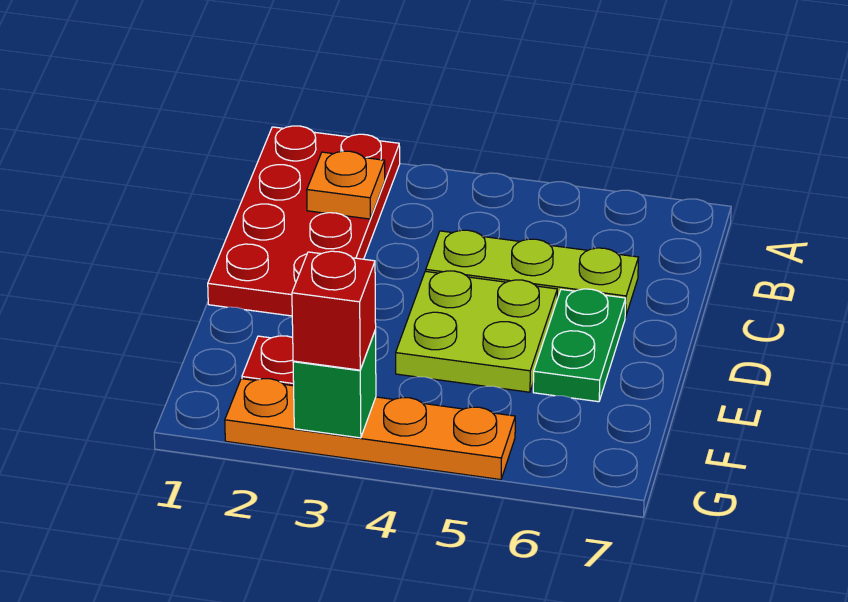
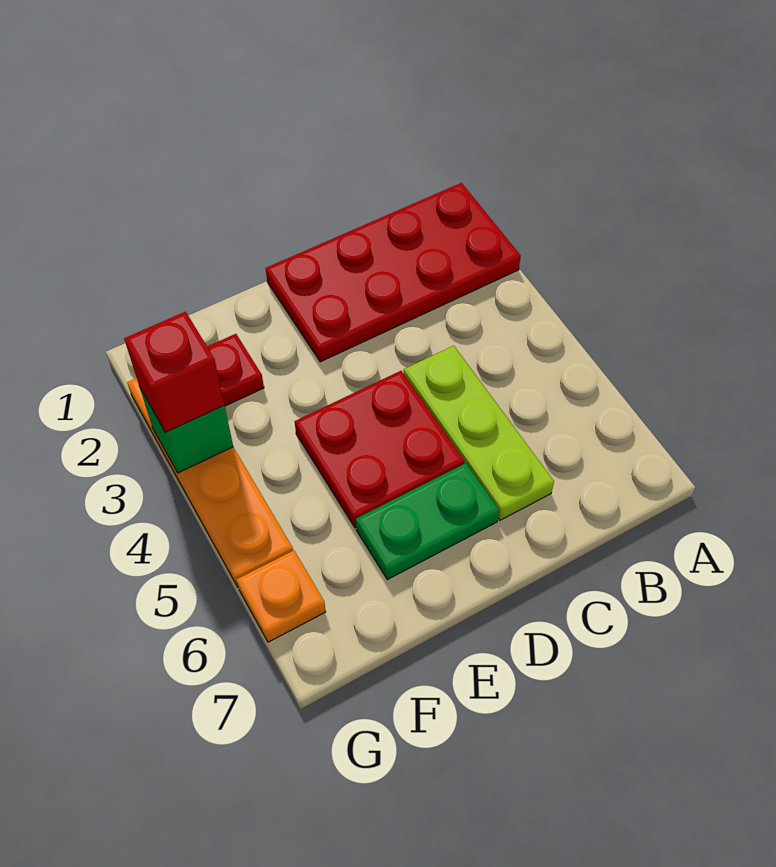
orange 1x1 plate [307,151,385,219] -> orange 1x1 plate moved to [236,550,326,642]
lime 2x2 plate [396,271,557,392] -> red 2x2 plate [295,371,464,528]

